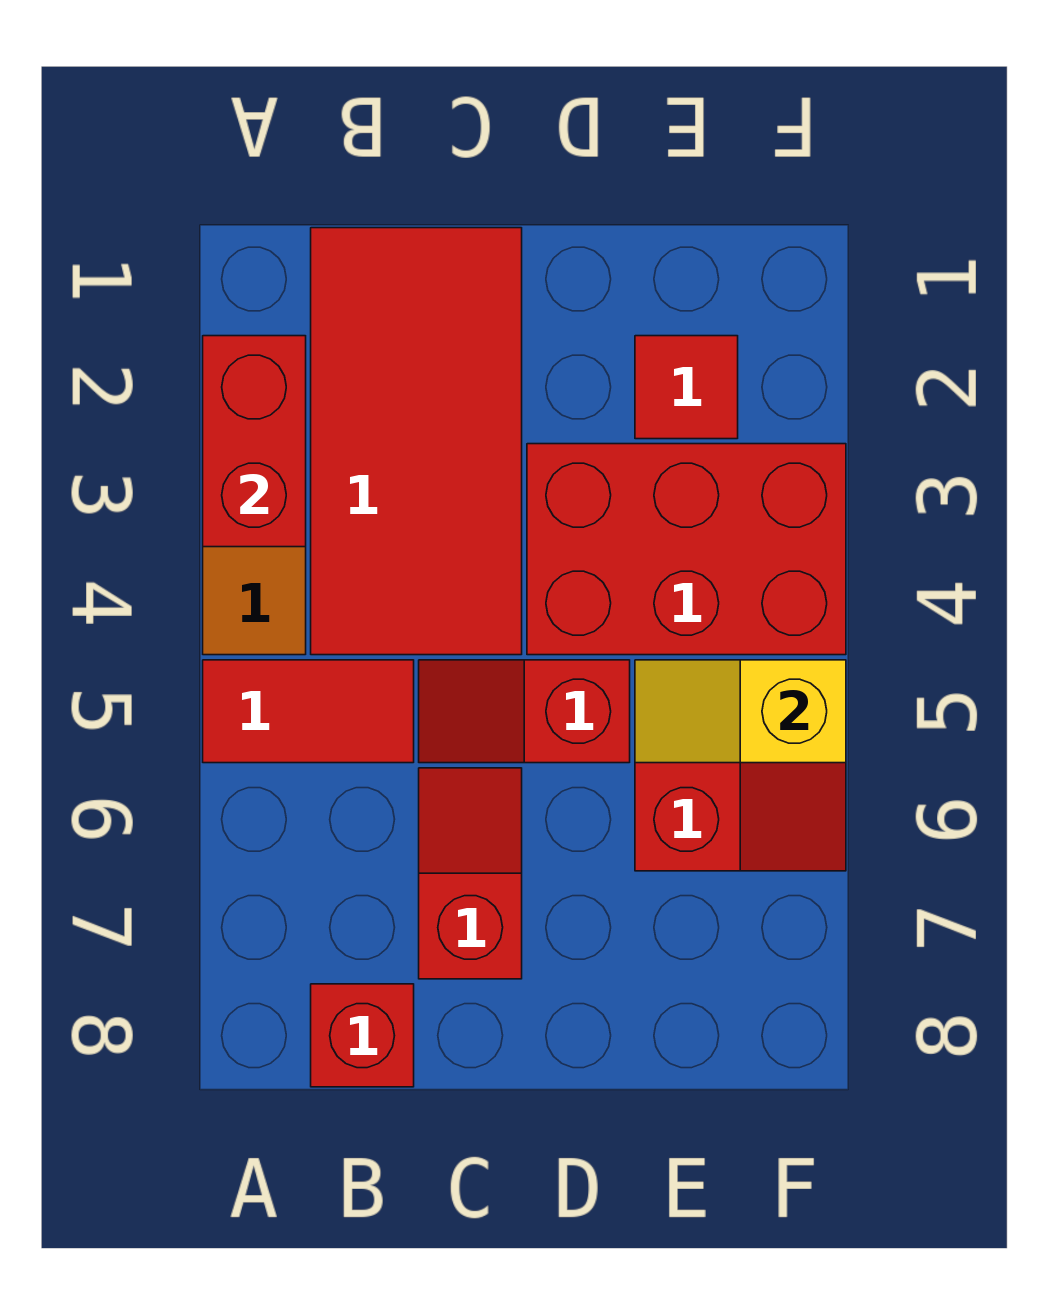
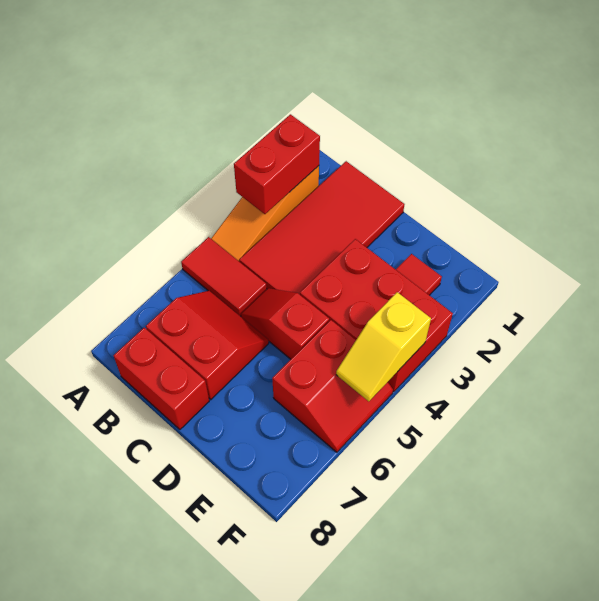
red 1x1 brick [311,984,414,1087] -> red 1x2 brick [113,328,209,430]
red 1x2 slope [419,768,522,979] -> red 2x2 slope [146,291,269,400]
yellow 1x2 slope [635,660,846,763] -> yellow 1x2 slope turned to [336,292,431,401]

